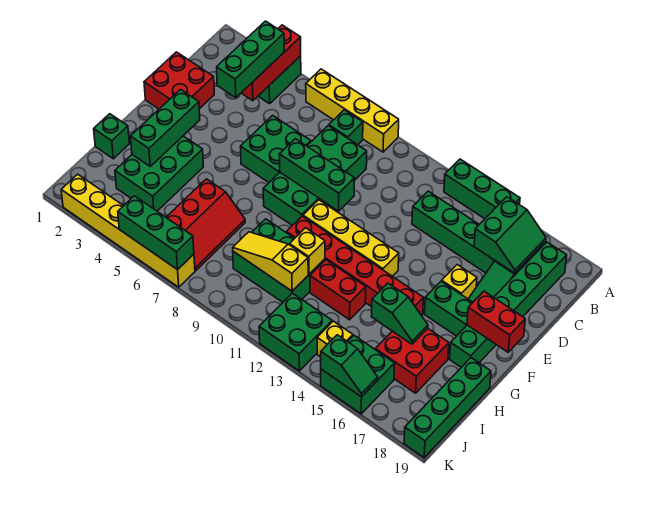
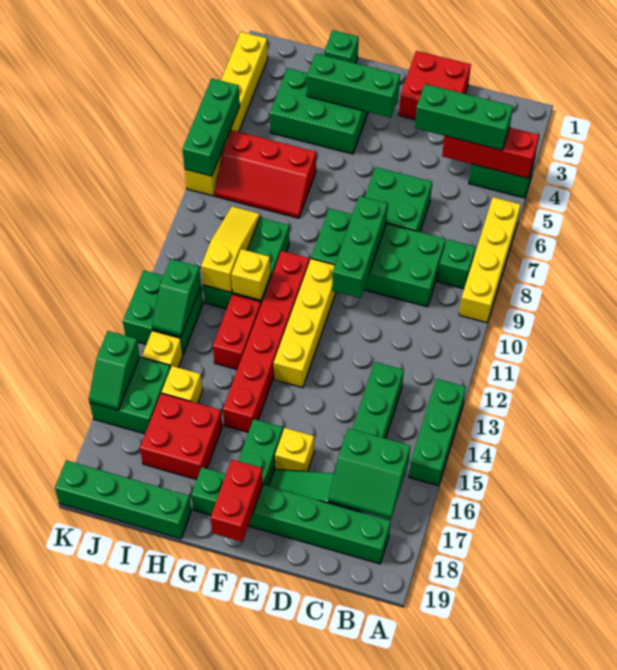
green 1x2 slope [371,283,428,344] -> green 1x2 slope moved to [152,259,201,337]
none -> yellow 1x1 brick [162,366,202,403]

